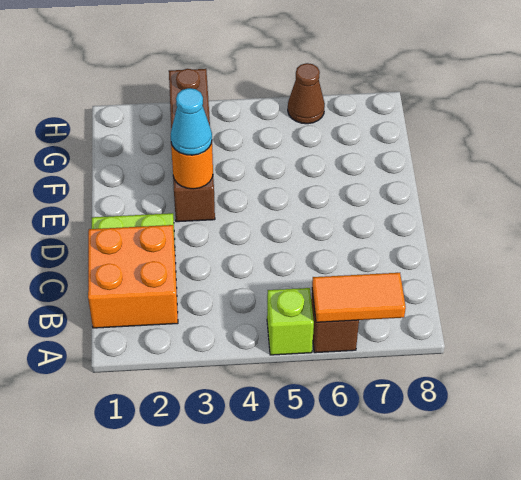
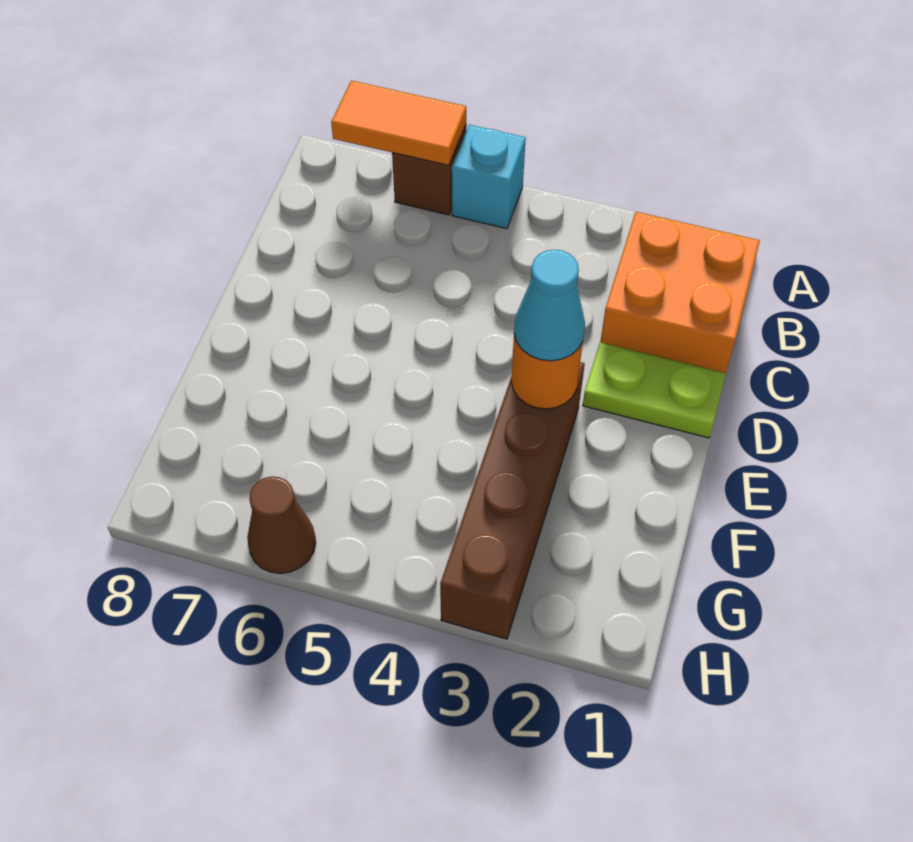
lime 1x1 brick [267,288,314,355] -> cyan 1x1 brick [452,125,526,229]

